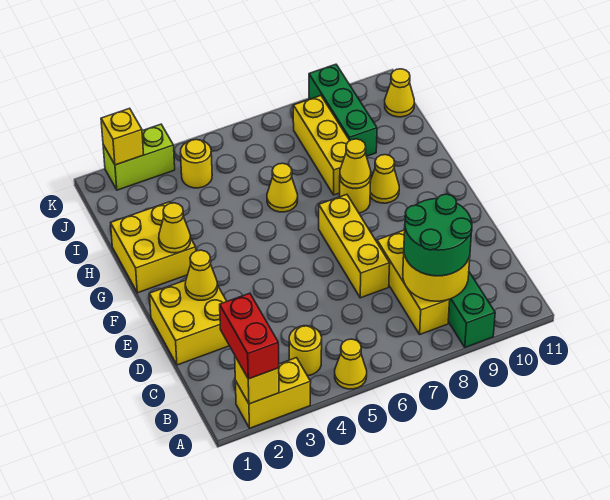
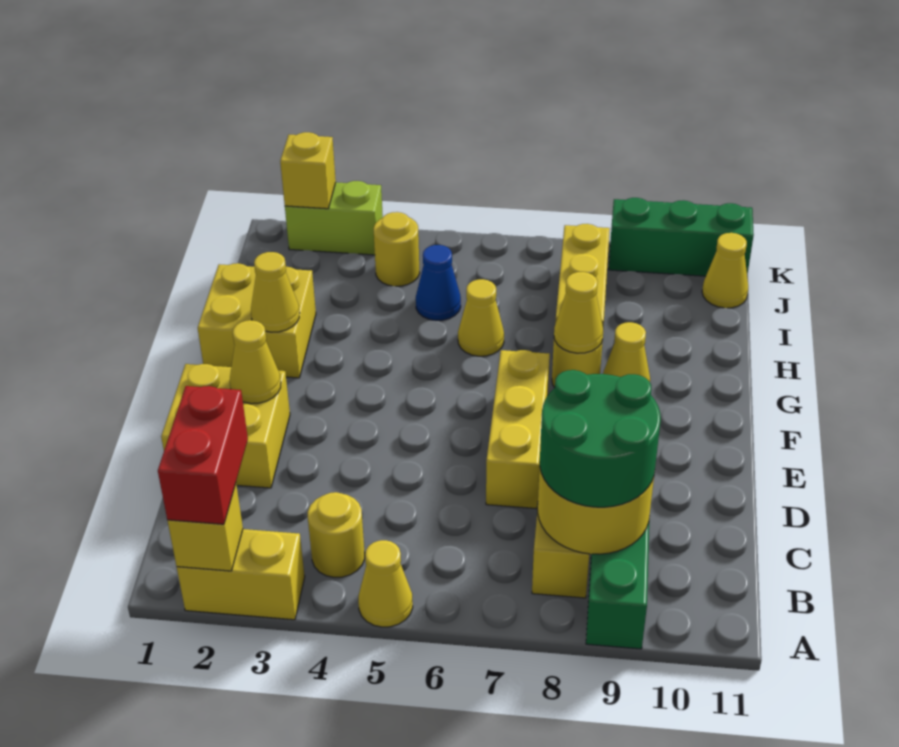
none -> blue 1x1 cone [416,245,461,321]
green 1x3 brick [309,64,377,156] -> green 1x3 brick turned to [609,198,754,276]

